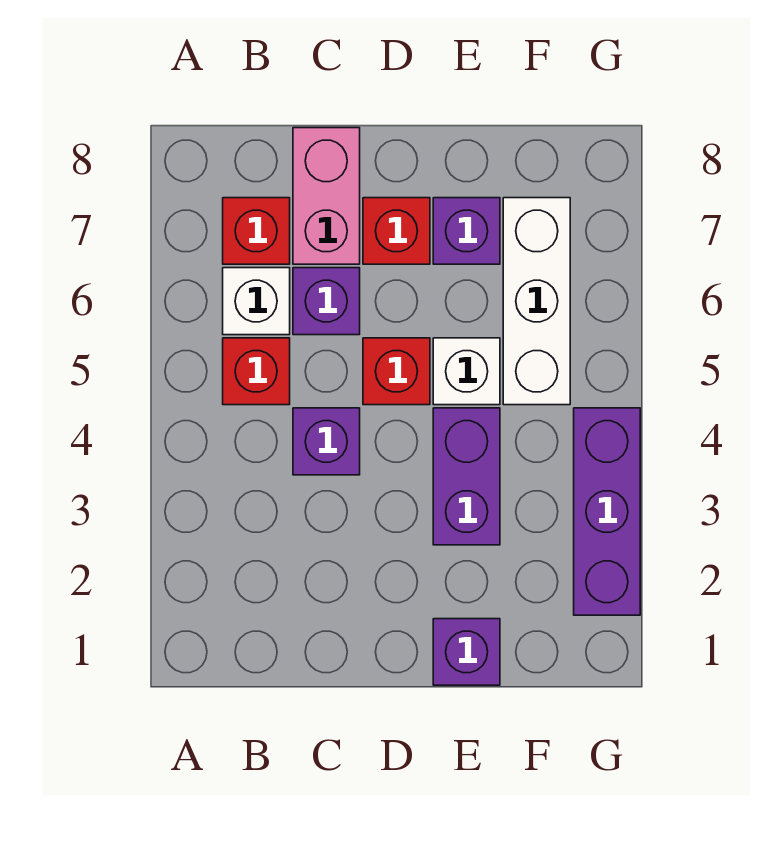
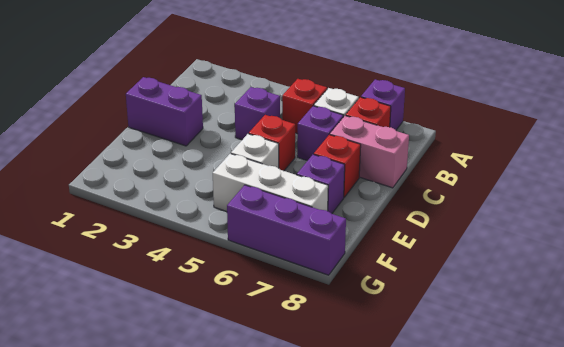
purple 1x1 brick [433,619,500,685] -> purple 1x1 brick moved to [361,79,405,130]
purple 1x2 brick [433,408,500,545] -> purple 1x2 brick moved to [126,77,203,146]
purple 1x3 brick [574,408,640,615] -> purple 1x3 brick moved to [227,185,346,275]

